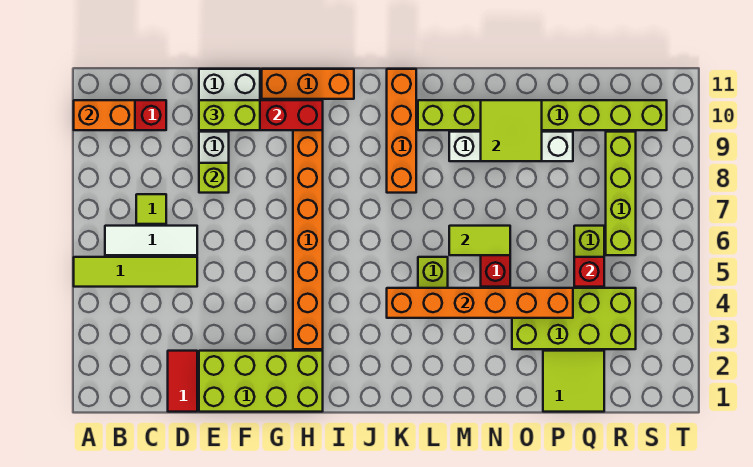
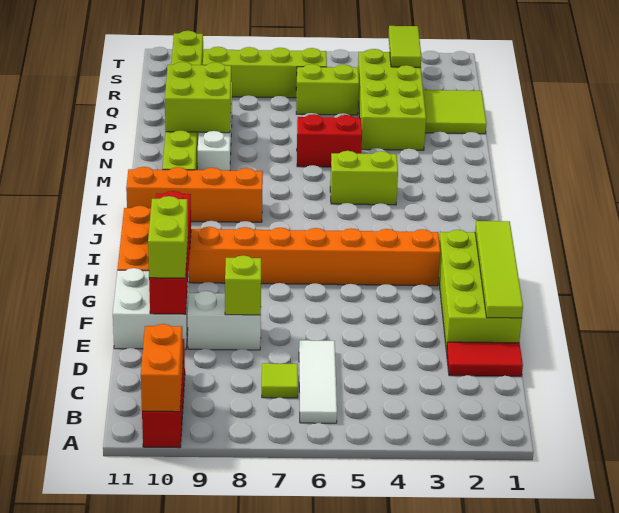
lime 1x4 tile [74,257,197,287] -> lime 1x4 tile moved to [475,221,523,318]
orange 1x6 brick [387,288,573,318] -> none
lime 1x2 tile [449,226,510,255] -> lime 1x2 tile moved to [388,26,421,67]
lime 2x2 tile [481,100,542,161] -> lime 2x2 brick [165,62,231,133]
red 1x1 brick [574,257,604,287] -> none

